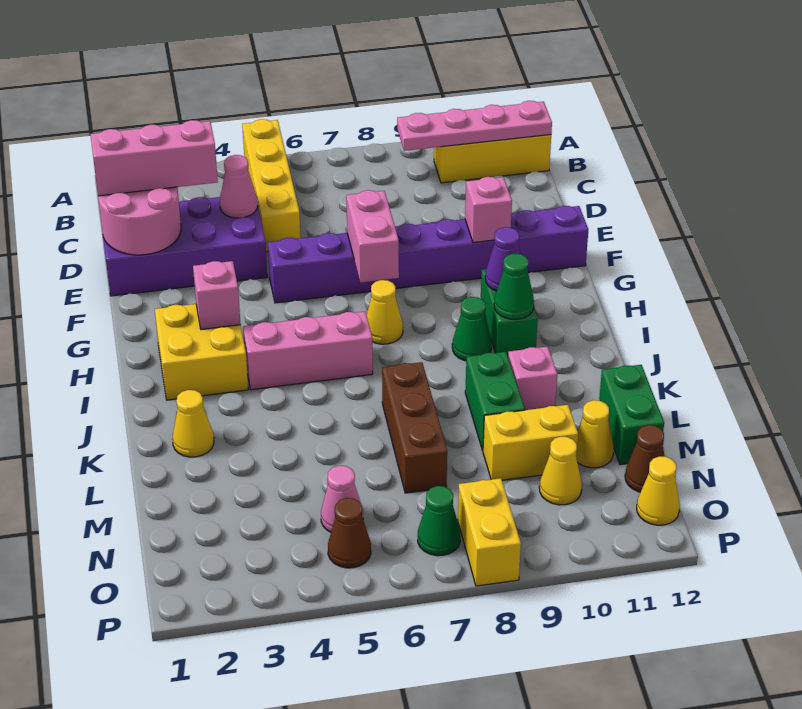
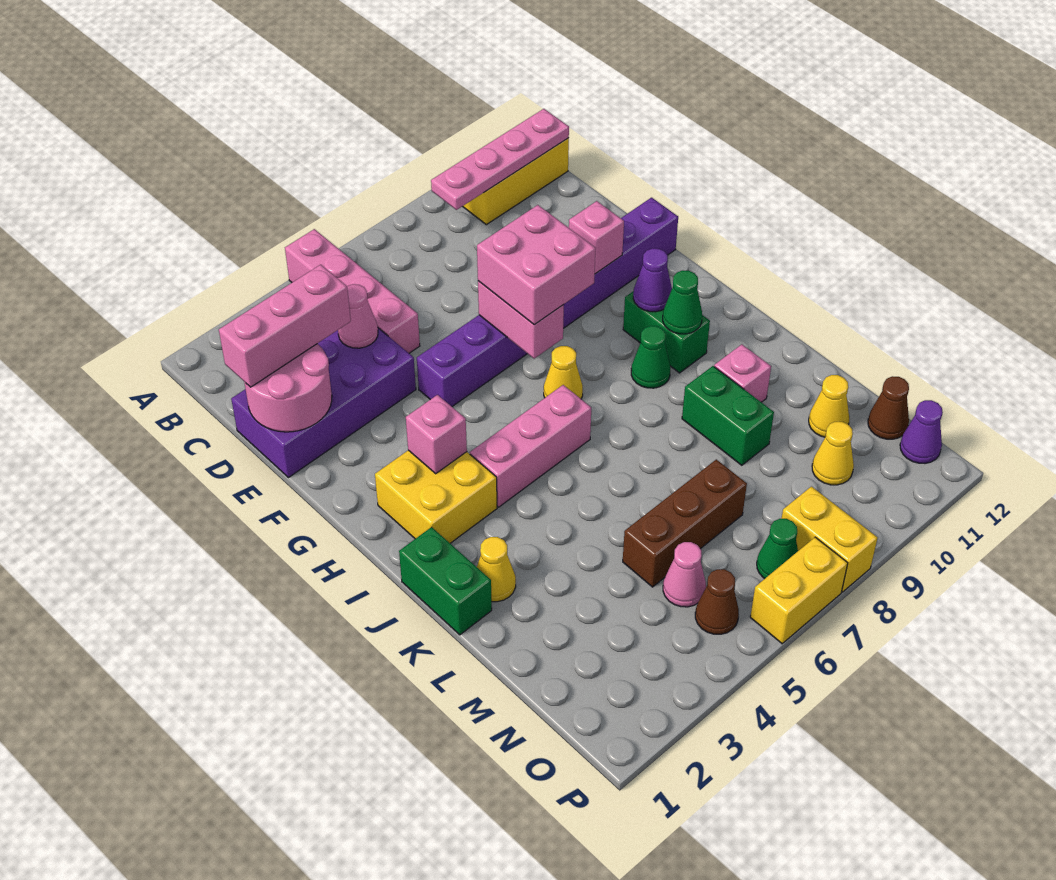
yellow 1x4 brick [242,119,301,252] -> pink 1x4 brick [285,229,420,353]
none -> pink 2x2 brick [477,205,596,325]
brown 1x3 brick [382,362,447,493] -> brown 1x3 brick turned to [623,459,747,587]
green 1x2 brick [599,365,664,465] -> green 1x2 brick moved to [399,527,492,635]
yellow 1x2 brick [483,405,578,480] -> yellow 1x2 brick moved to [750,537,848,644]
yellow 1x1 cone [637,456,680,525] -> purple 1x1 cone [900,400,943,463]

